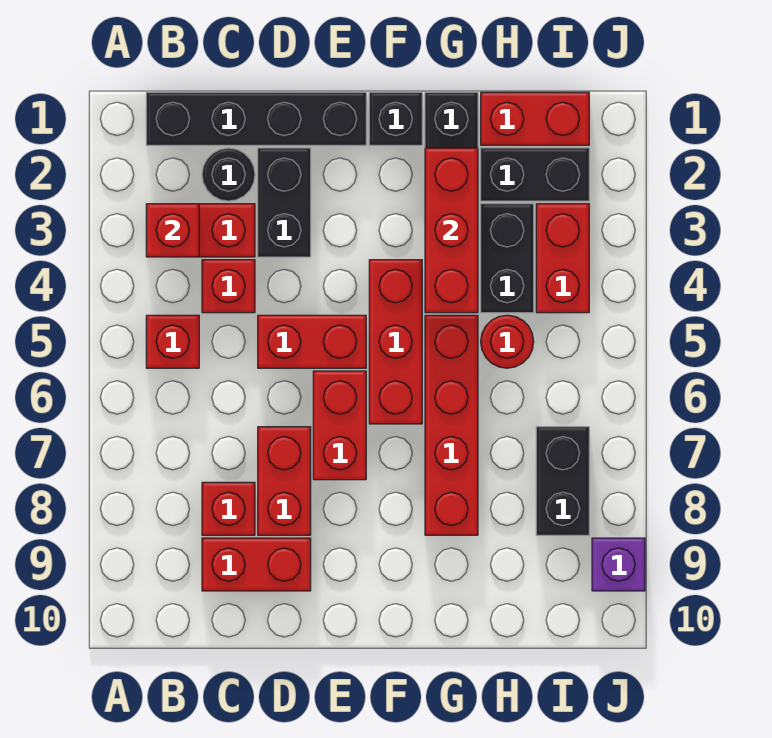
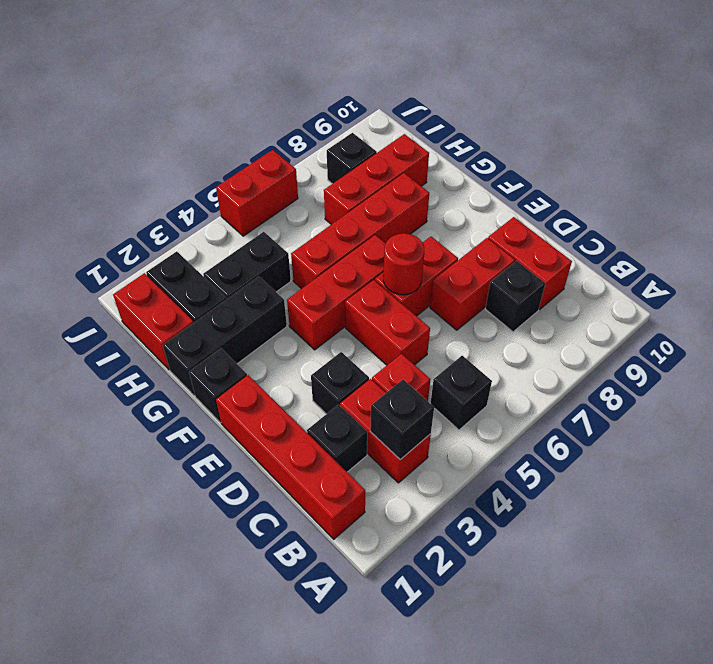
black 1x4 brick [146,92,366,145] -> red 1x4 brick [216,375,365,539]
red 1x1 brick [146,204,199,257] -> black 1x1 brick [370,380,434,460]
red 1x1 brick [146,315,199,368] -> black 1x1 brick [430,356,492,430]
black 1x1 round brick [202,148,255,201] -> black 1x1 brick [307,404,367,472]
red 1x1 brick [202,482,255,535] -> black 1x1 brick [485,261,545,332]
black 1x2 brick [258,148,311,257] -> black 1x1 brick [311,352,369,414]
red 1x3 brick [425,148,478,313] -> red 1x3 brick moved to [324,134,429,224]
red 1x1 round brick [481,315,534,368] -> red 1x1 round brick moved to [383,233,424,295]
red 1x2 brick [536,204,589,313] -> red 1x2 brick moved to [216,150,298,236]
black 1x2 brick [536,427,589,535] -> black 1x1 brick [327,133,377,184]
purple 1x1 brick [592,538,645,591] -> none

